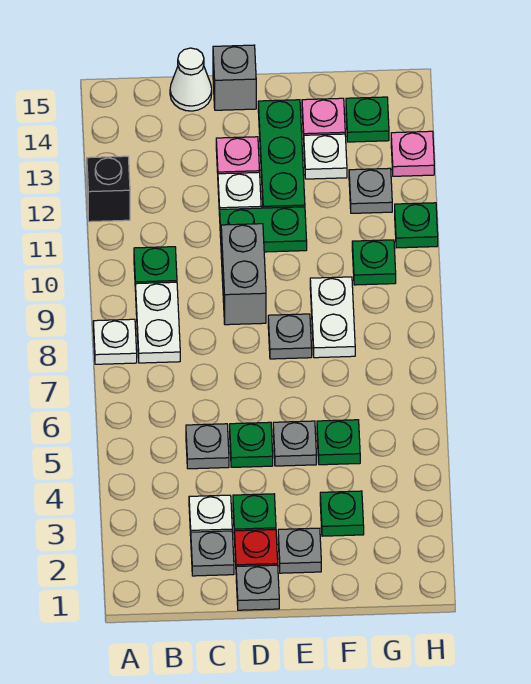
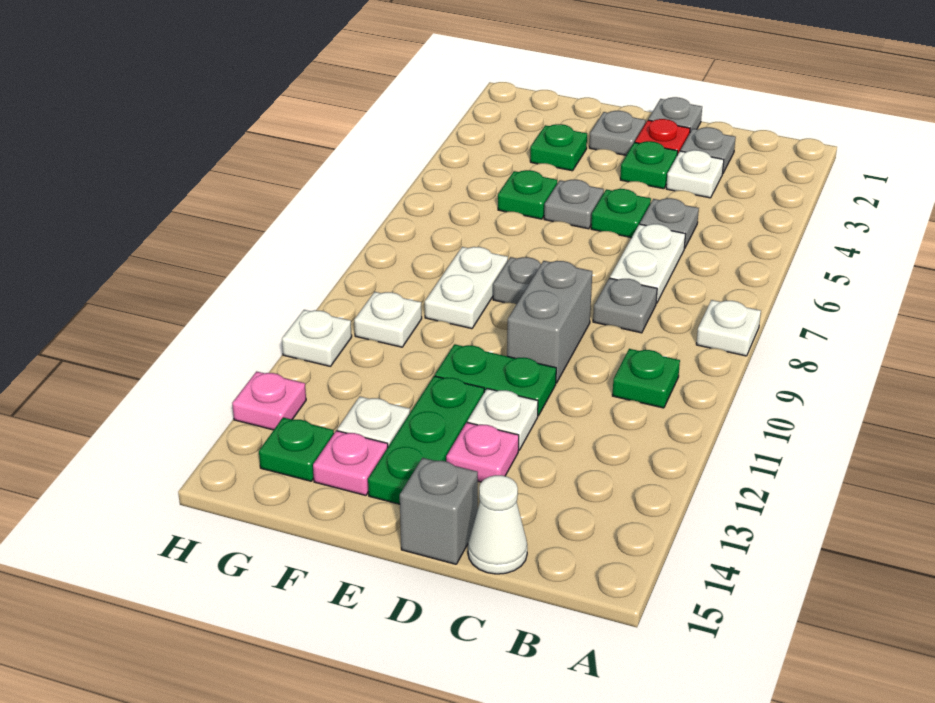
black 1x1 brick [87,156,130,222] -> none
white 1x2 plate [136,282,180,363] -> white 1x2 plate moved to [610,224,686,303]
green 1x1 plate [352,240,396,285] -> white 1x1 plate [354,292,422,347]
grey 1x1 plate [349,168,392,213] -> grey 1x1 plate moved to [593,278,657,333]
green 1x1 plate [395,203,438,248] -> white 1x1 plate [282,310,352,366]

